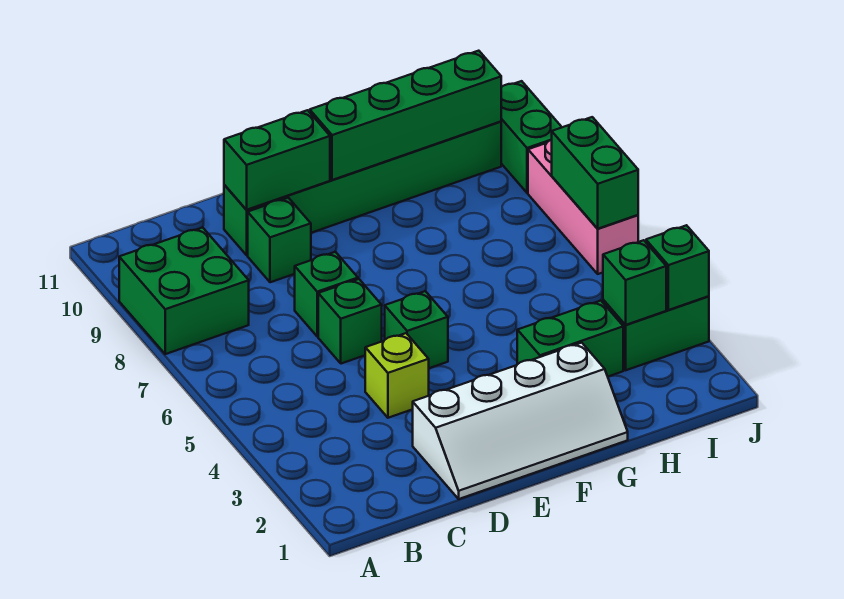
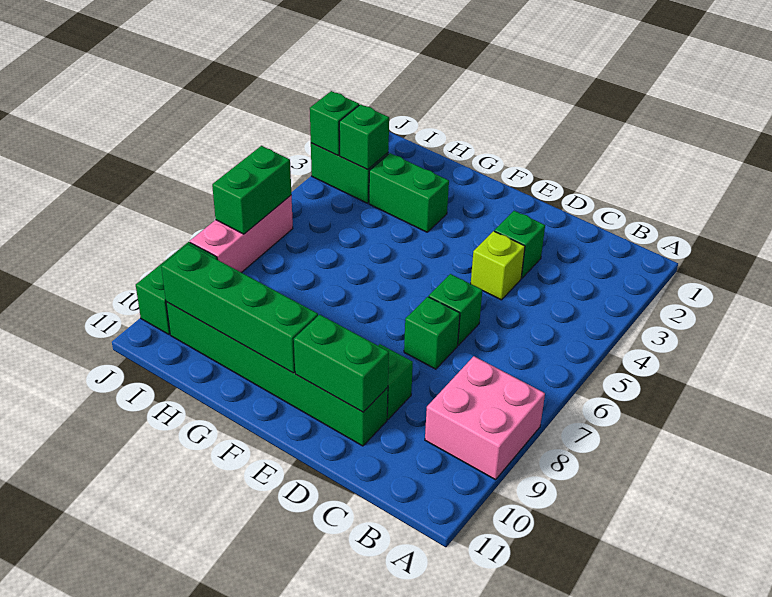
green 2x2 brick [119,227,249,354] -> pink 2x2 brick [425,356,545,480]
white 2x4 slope [413,343,628,499] -> none
green 1x1 brick [385,291,448,368] -> green 1x1 brick moved to [494,211,545,278]

